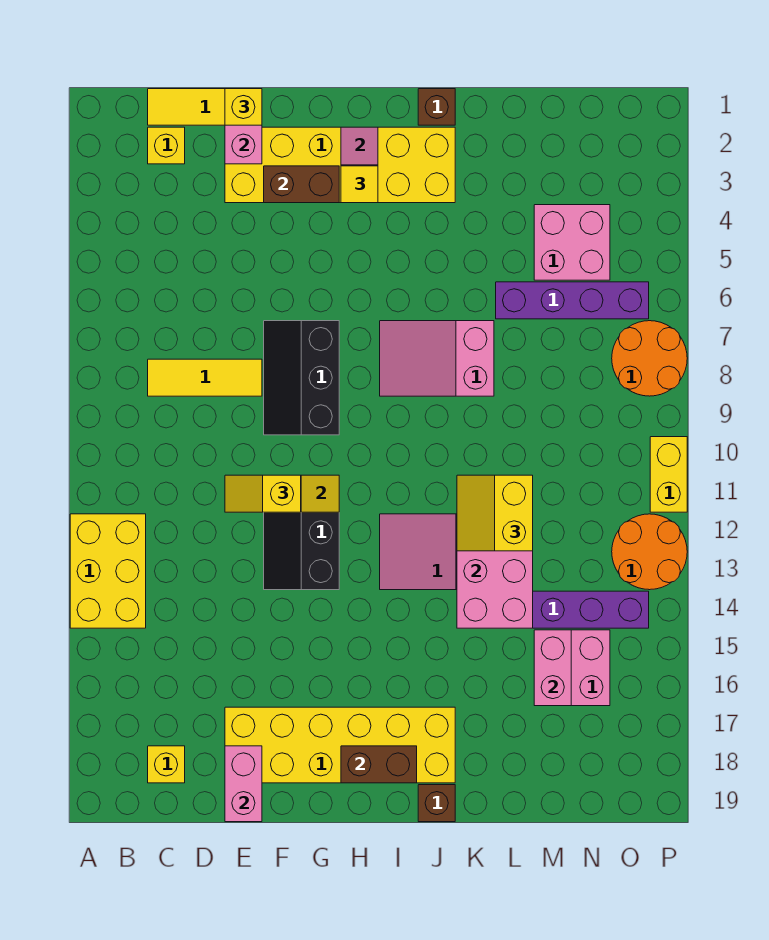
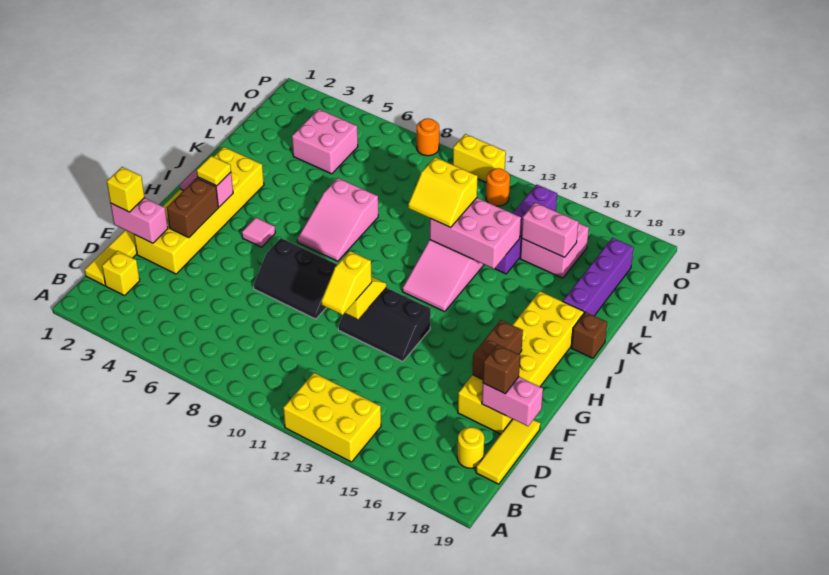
yellow 1x3 tile [148,359,262,396] -> yellow 1x3 tile moved to [476,419,540,484]
yellow 1x1 brick [148,746,185,783] -> yellow 1x1 round brick [457,427,484,468]
none -> pink 1x1 tile [242,218,275,247]
brown 1x2 brick [341,746,417,783] -> brown 1x2 brick moved to [473,320,523,379]
brown 1x1 brick [418,89,455,125] -> brown 1x1 brick moved to [483,344,520,394]
purple 1x4 brick [496,282,649,319] -> purple 1x4 brick moved to [563,238,634,316]
orange 2x2 round brick [612,321,687,396] -> orange 1x1 round brick [417,118,439,156]
orange 2x2 round brick [612,514,687,590] -> orange 1x1 round brick [486,168,510,206]

